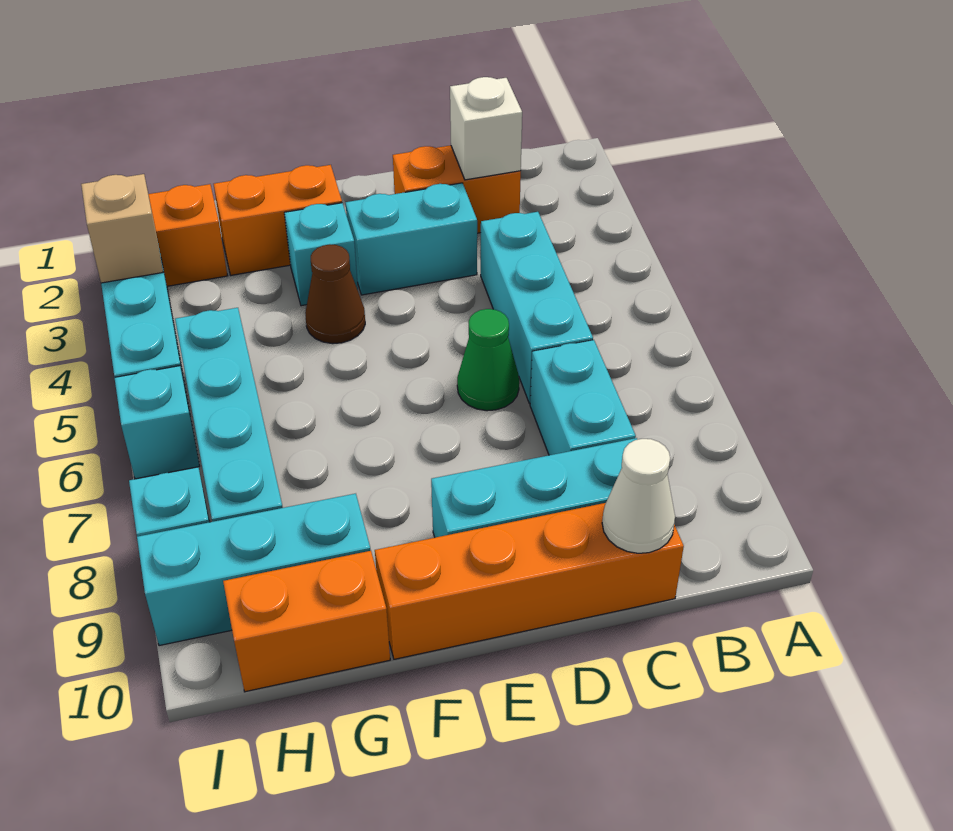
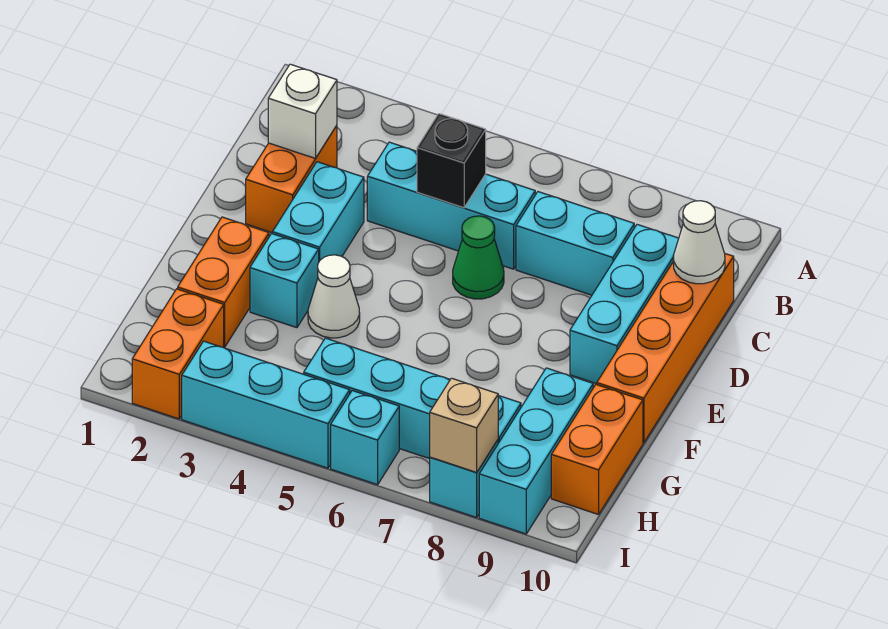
none -> black 1x1 brick [417,114,486,208]
brown 1x1 cone [305,244,365,344] -> white 1x1 cone [308,255,360,338]
tan 1x1 brick [81,174,163,283] -> tan 1x1 brick moved to [430,378,498,472]

